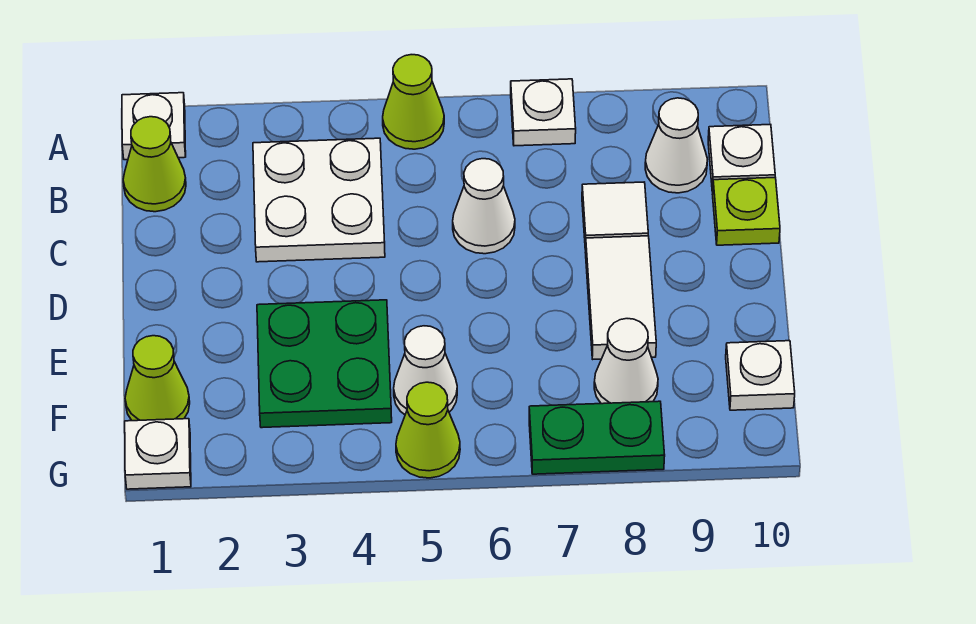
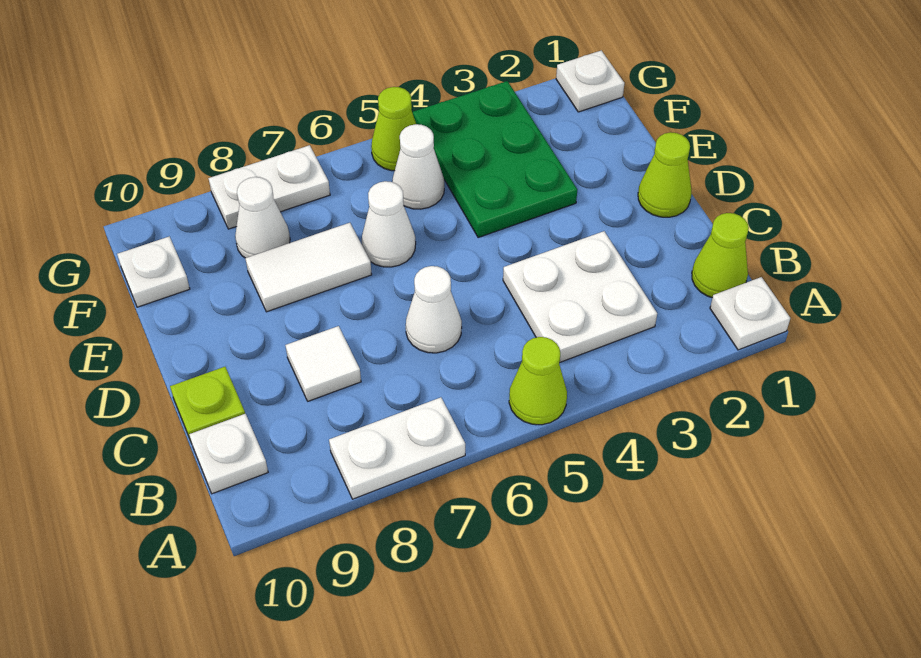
white 1x1 plate [511,79,576,146] -> white 1x2 plate [329,397,465,499]
white 1x1 cone [645,98,707,193] -> white 1x1 cone moved to [362,181,416,267]
white 1x2 tile [585,236,656,359] -> white 1x2 tile turned to [245,223,372,312]
green 2x2 plate [257,300,392,428] -> green 2x3 plate [413,81,577,238]
lime 1x1 cone [125,336,190,421] -> lime 1x1 cone moved to [638,132,692,217]
green 1x2 plate [529,401,665,474] -> white 1x2 plate [208,145,330,229]

